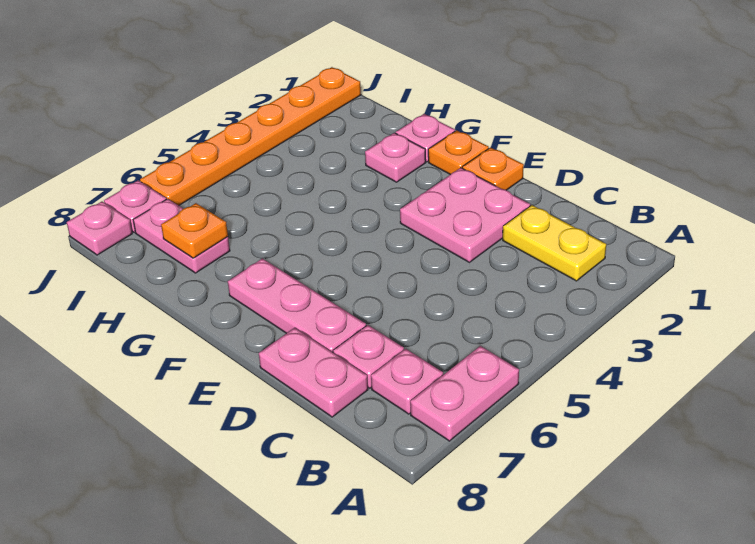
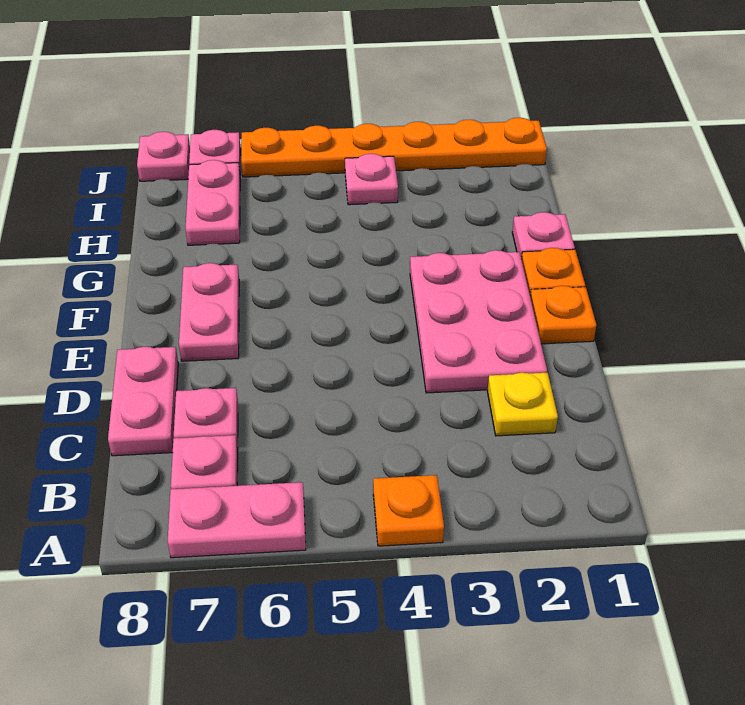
yellow 1x2 plate [503,205,606,281] -> yellow 1x1 plate [488,373,558,436]
pink 2x2 plate [400,168,530,262] -> pink 2x3 plate [410,250,547,393]
pink 1x3 plate [228,258,366,352] -> pink 1x2 plate [179,263,239,361]
pink 1x1 plate [365,133,426,182] -> pink 1x1 plate moved to [345,154,398,205]
orange 1x1 plate [161,203,228,258] -> orange 1x1 plate moved to [373,475,444,546]

